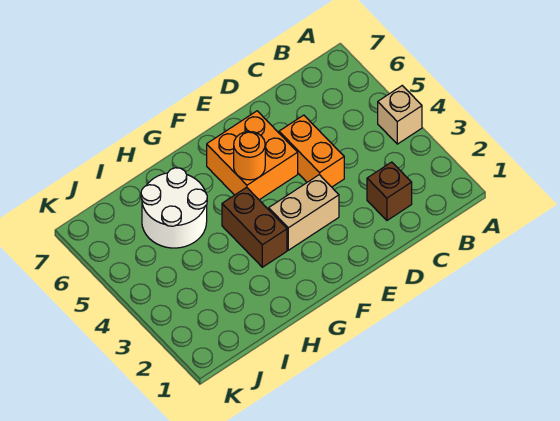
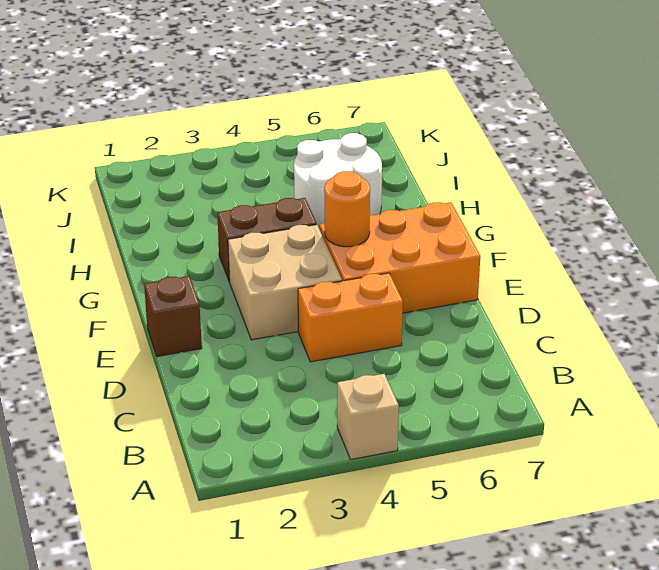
brown 1x1 brick [367,162,412,220] -> brown 1x1 brick moved to [144,276,202,357]
tan 1x2 brick [269,175,339,250] -> tan 2x2 brick [228,225,342,340]
orange 2x2 brick [207,111,298,200] -> orange 2x3 brick [319,202,480,313]

